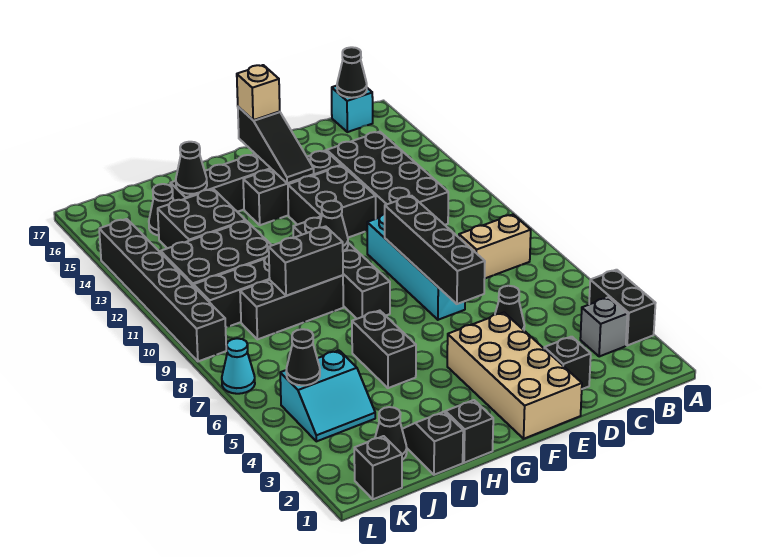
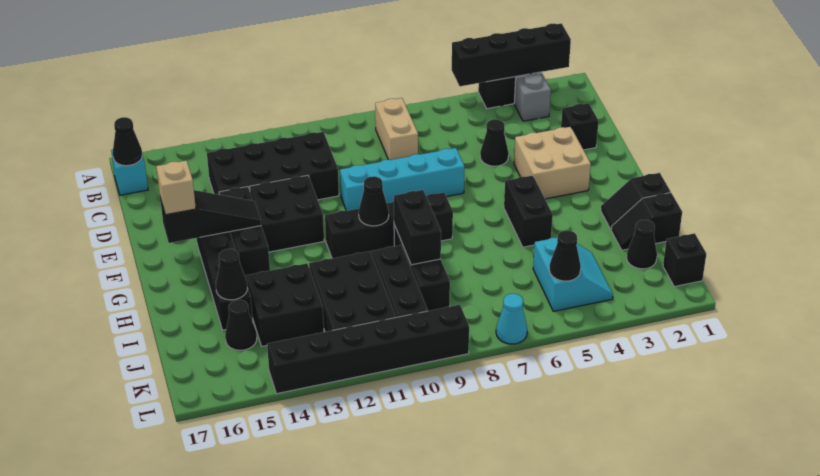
tan 2x4 brick [447,313,582,439] -> tan 2x2 brick [514,127,591,199]
black 1x4 brick [385,196,485,304] -> black 1x4 brick moved to [452,23,571,86]
black 1x2 brick [352,311,416,388] -> black 1x2 brick turned to [504,176,553,247]

